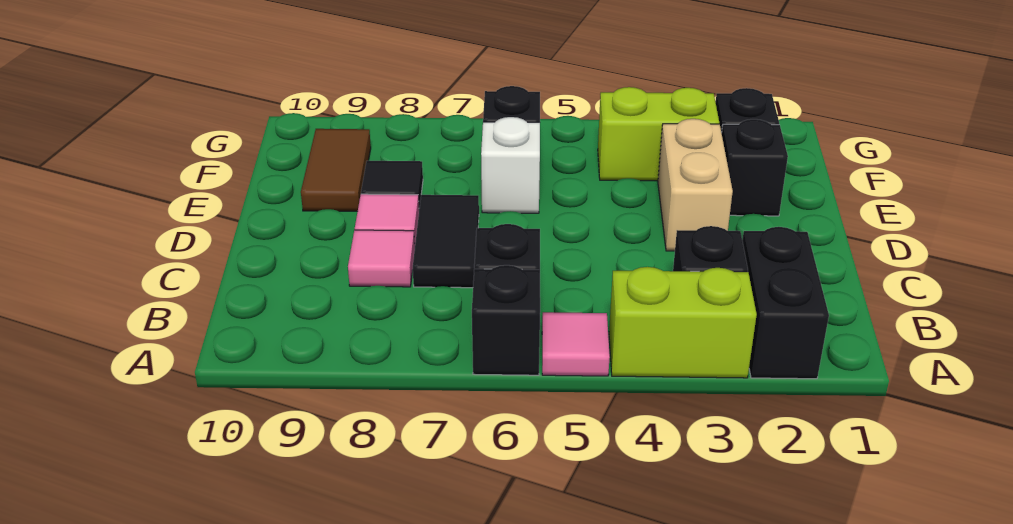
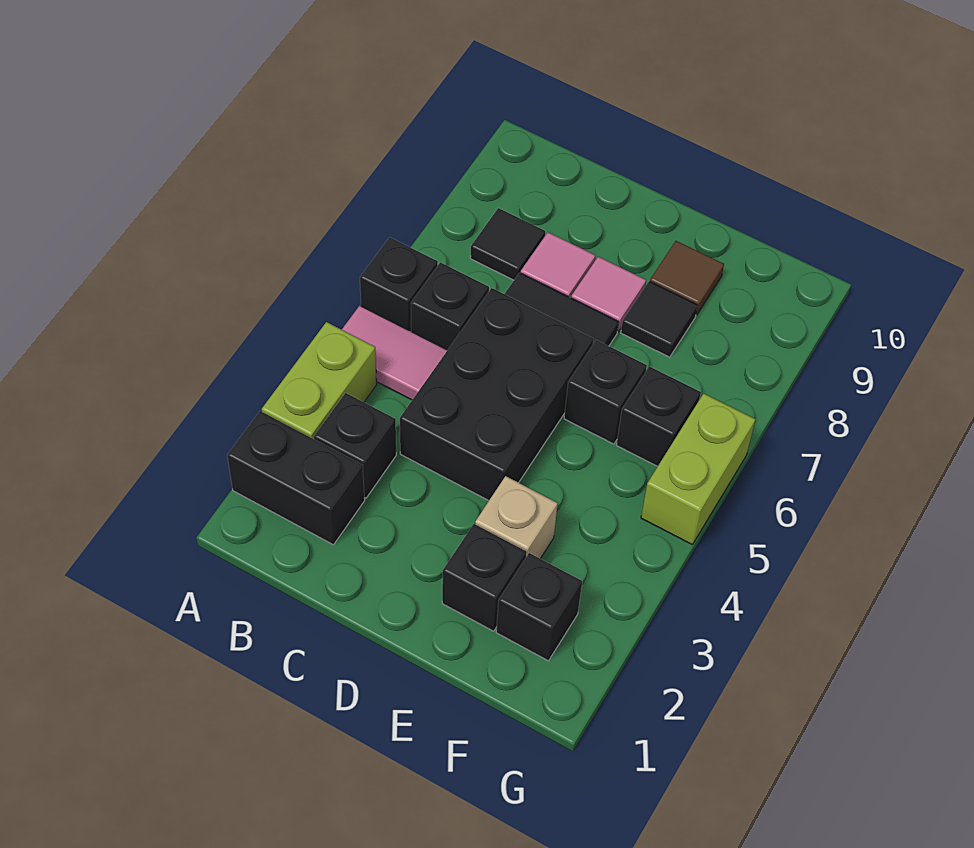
pink 1x1 tile [542,312,610,376] -> pink 1x2 tile [342,306,447,400]
none -> black 1x1 tile [470,208,545,280]
none -> black 2x3 brick [400,288,594,501]
tan 1x2 brick [658,119,733,251] -> tan 1x1 brick [475,476,558,559]
white 1x1 brick [481,117,540,213] -> black 1x1 brick [564,340,647,444]
brown 1x2 tile [301,129,371,211] -> brown 1x1 tile [650,241,724,315]
lime 1x2 brick [598,87,719,181] -> lime 1x2 brick moved to [641,394,756,545]

